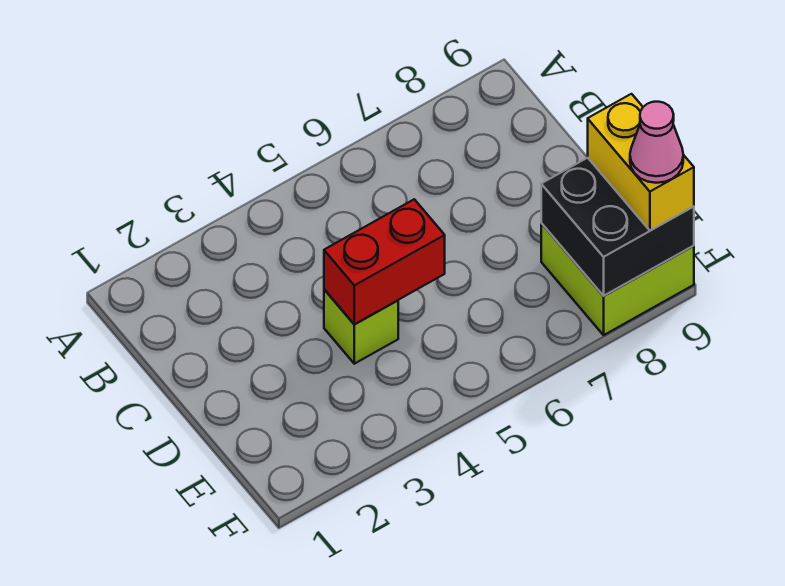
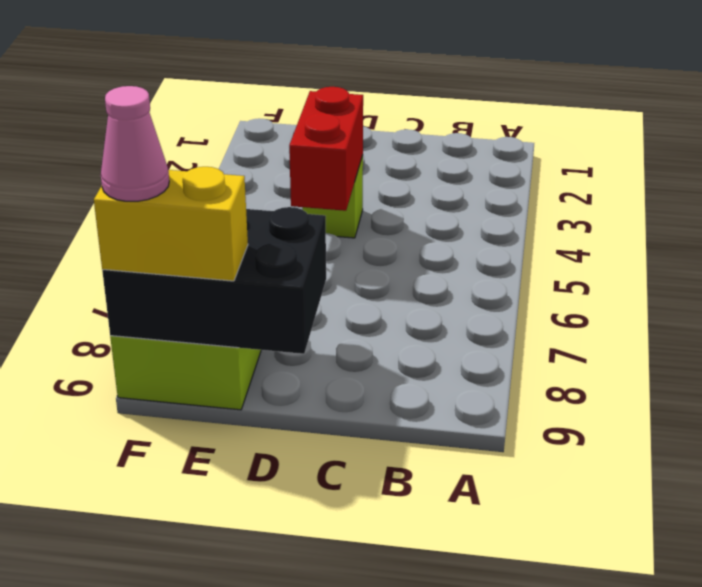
black 2x2 brick [541,158,694,296] -> black 2x3 brick [102,207,326,354]

